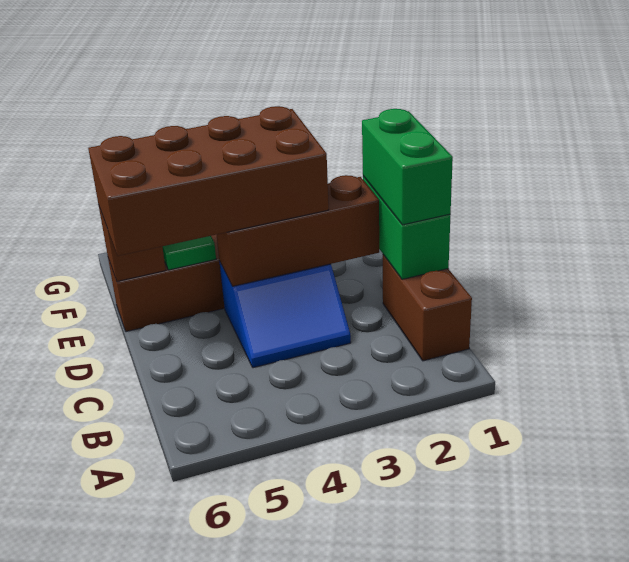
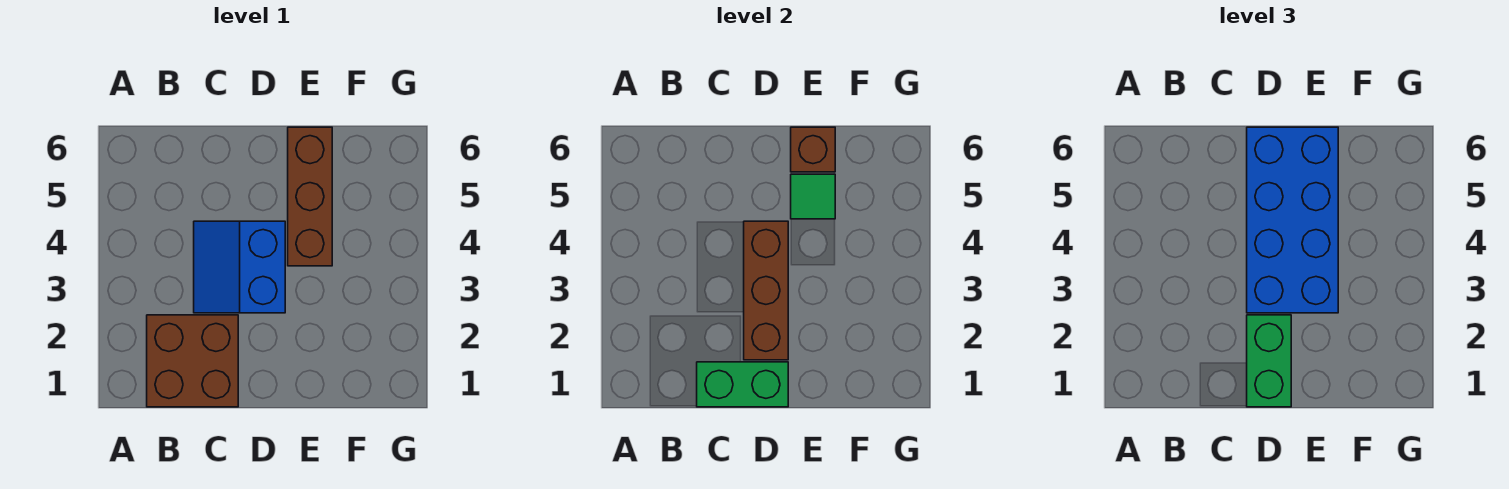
brown 1x2 brick [383,255,472,361] -> brown 2x2 brick [147,315,238,407]
green 1x2 brick [362,109,453,225] -> green 1x2 brick turned to [1247,315,1291,407]
brown 2x4 brick [88,106,329,256] -> blue 2x4 brick [1247,127,1338,313]

